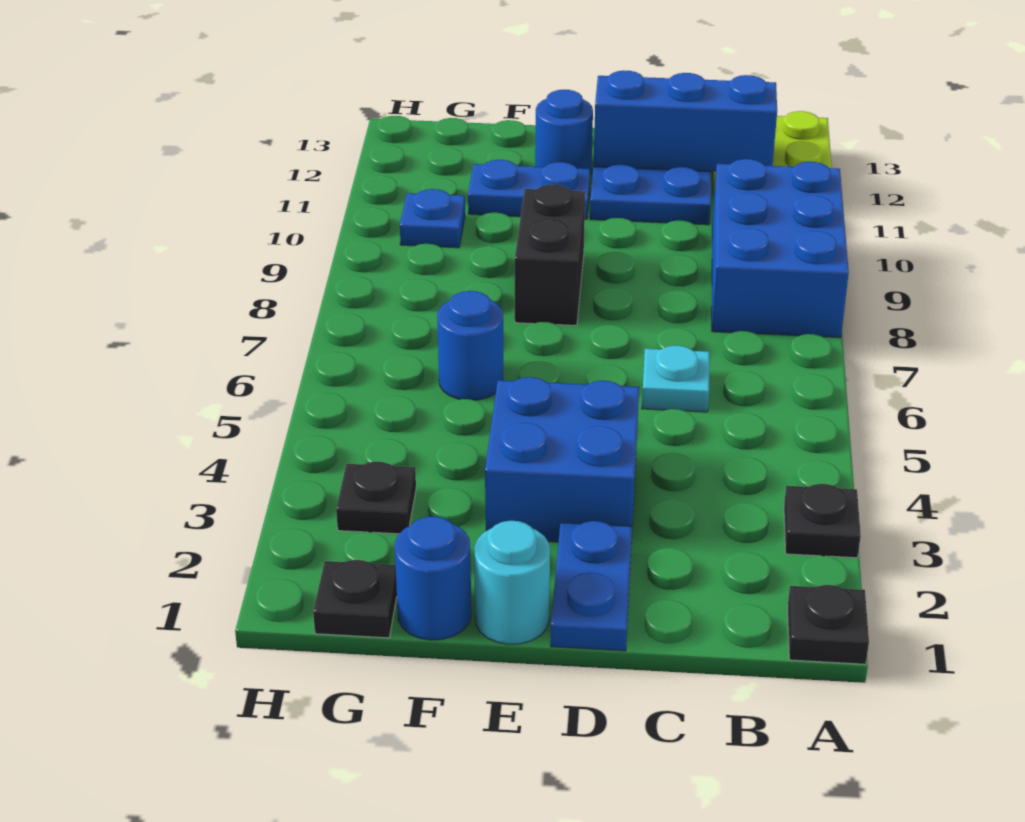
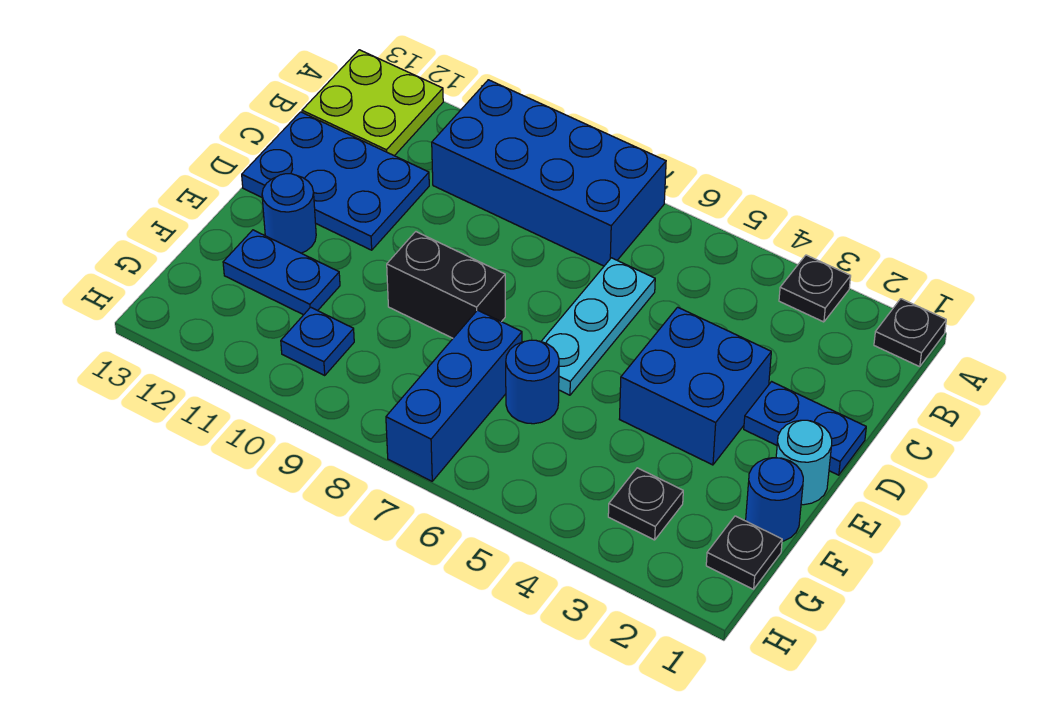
blue 2x3 brick [712,159,849,338] -> blue 2x4 brick [432,80,666,266]
blue 1x3 brick [593,71,777,172] -> blue 1x3 brick moved to [386,310,522,481]
cyan 1x1 plate [642,345,710,412] -> cyan 1x3 plate [541,258,655,395]
blue 1x2 plate [468,160,590,219] -> blue 1x2 plate turned to [223,230,340,315]

